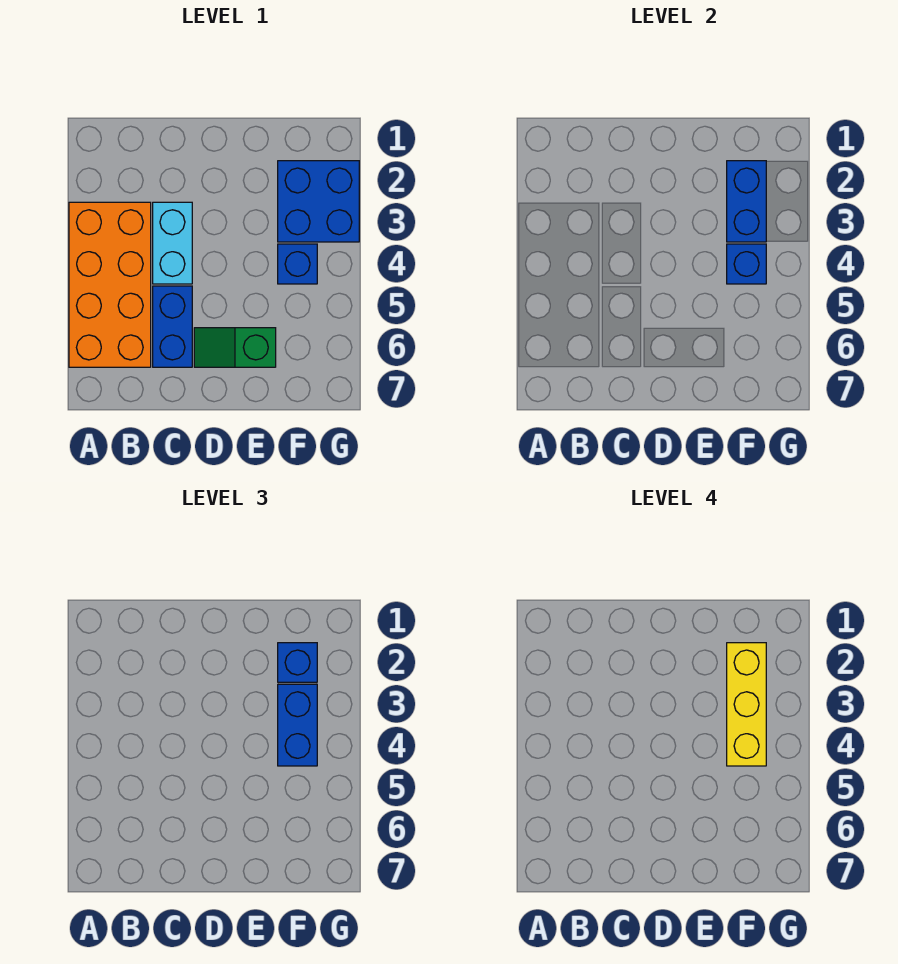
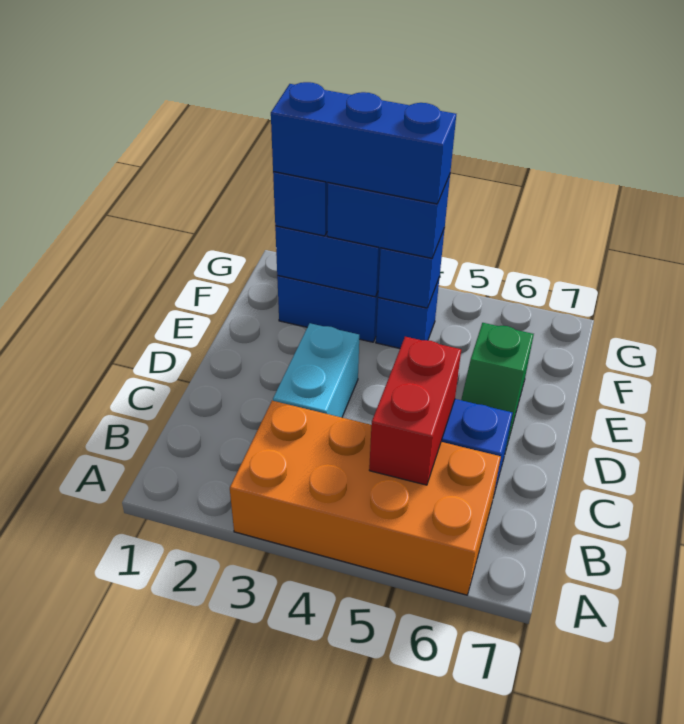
none -> red 1x2 brick [369,337,461,485]
cyan 1x2 brick [153,202,192,284] -> cyan 1x2 brick turned to [273,323,359,417]
yellow 1x3 brick [727,643,766,766] -> blue 1x3 brick [271,82,456,204]

